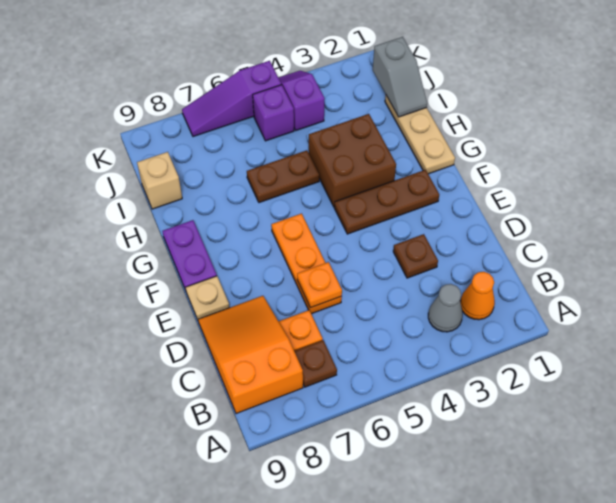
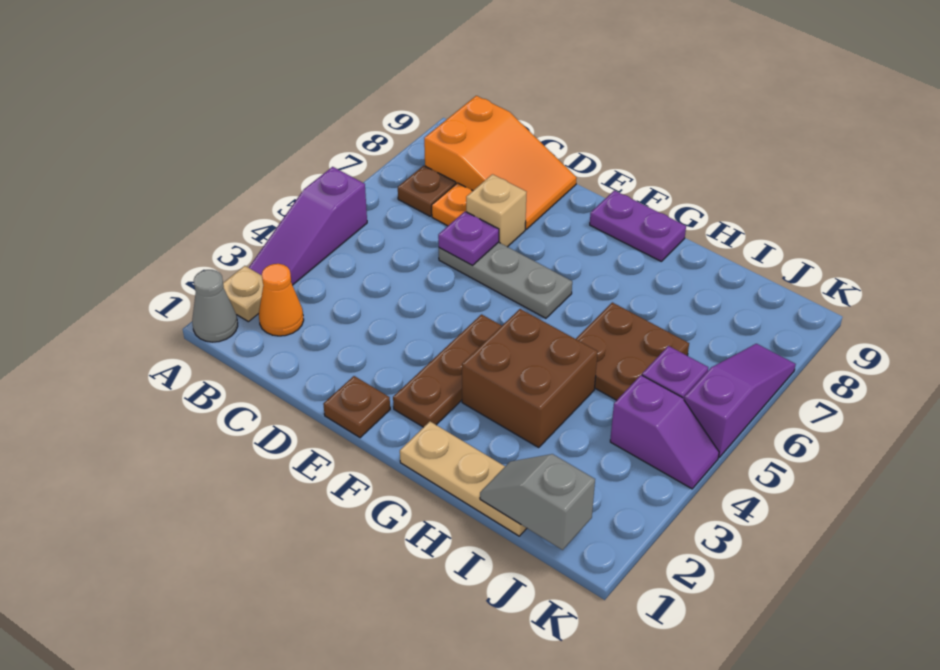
none -> purple 1x3 slope [249,167,367,285]
grey 1x1 cone [428,284,463,332] -> grey 1x1 cone moved to [192,270,238,342]
brown 1x1 plate [393,234,438,278] -> brown 1x1 plate moved to [323,376,390,438]
orange 1x3 plate [271,214,342,314] -> grey 1x3 plate [439,242,572,318]
orange 1x1 plate [297,262,342,308] -> purple 1x1 plate [438,211,499,265]
tan 1x1 plate [186,276,230,320] -> tan 1x1 plate moved to [223,266,263,322]
brown 1x2 plate [247,150,319,203] -> brown 2x2 plate [576,302,689,400]
tan 1x1 brick [137,152,182,209] -> tan 1x1 brick moved to [466,174,526,247]

